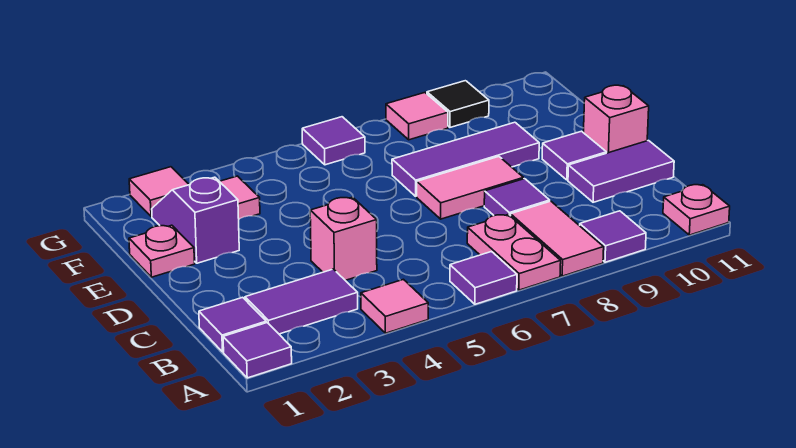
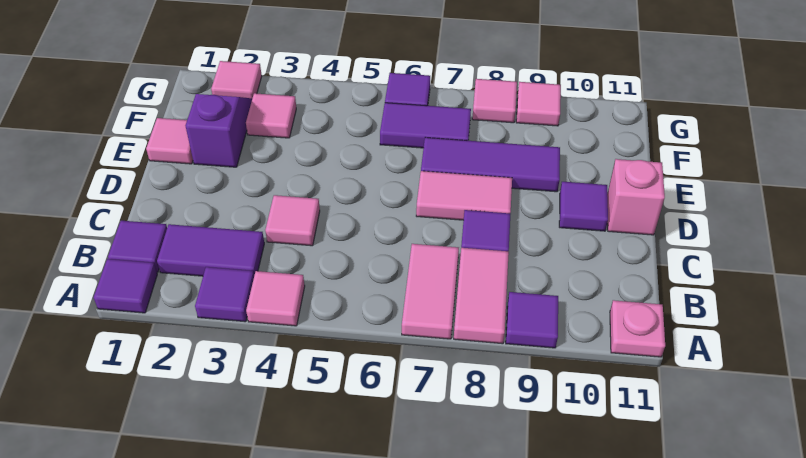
purple 1x1 tile [450,252,517,304] -> purple 1x1 tile moved to [195,267,254,322]
pink 1x2 plate [467,215,561,290] -> pink 1x2 tile [402,244,459,339]
pink 1x1 brick [310,197,377,280] -> pink 1x1 tile [265,195,320,246]
purple 1x2 tile [568,141,674,202] -> purple 1x2 tile moved to [380,103,471,148]
pink 1x1 plate [129,225,195,277] -> pink 1x1 tile [146,118,193,164]
black 1x1 tile [427,81,489,127] -> pink 1x1 tile [516,82,561,126]

